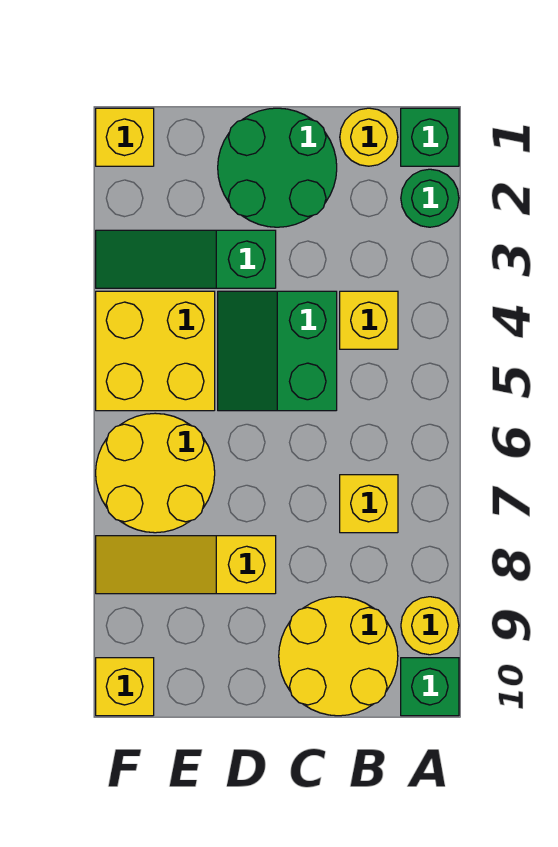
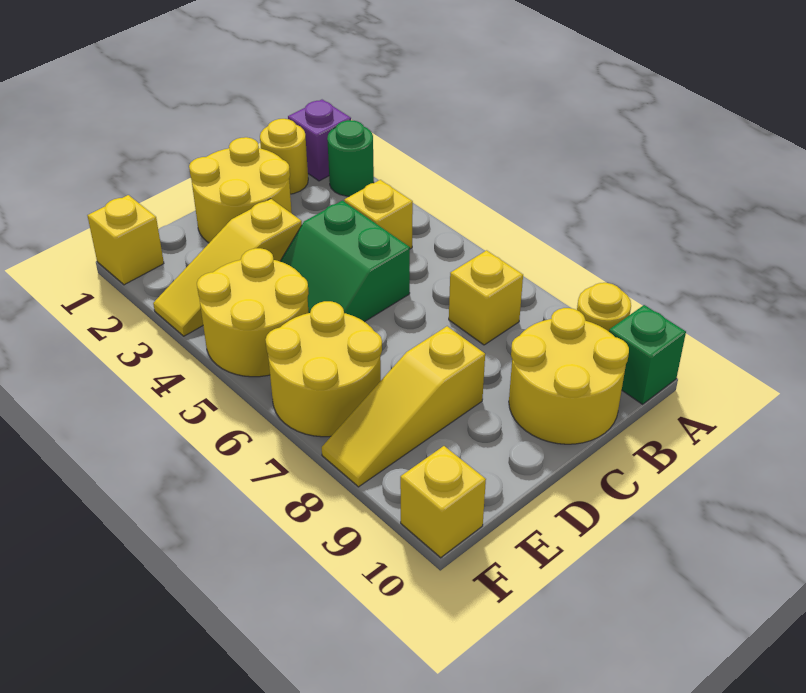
green 1x1 brick [401,108,459,166] -> purple 1x1 brick [288,100,351,181]
green 2x2 round brick [218,108,337,227] -> yellow 2x2 round brick [189,137,292,243]
green 1x3 slope [96,230,276,288] -> yellow 1x3 slope [153,199,302,336]
yellow 2x2 brick [96,291,215,411] -> yellow 2x2 round brick [197,248,309,377]

